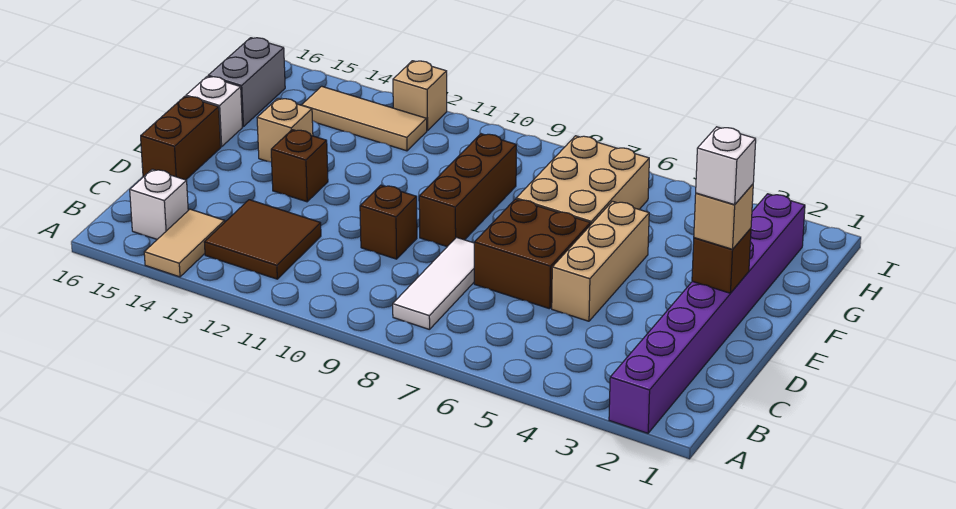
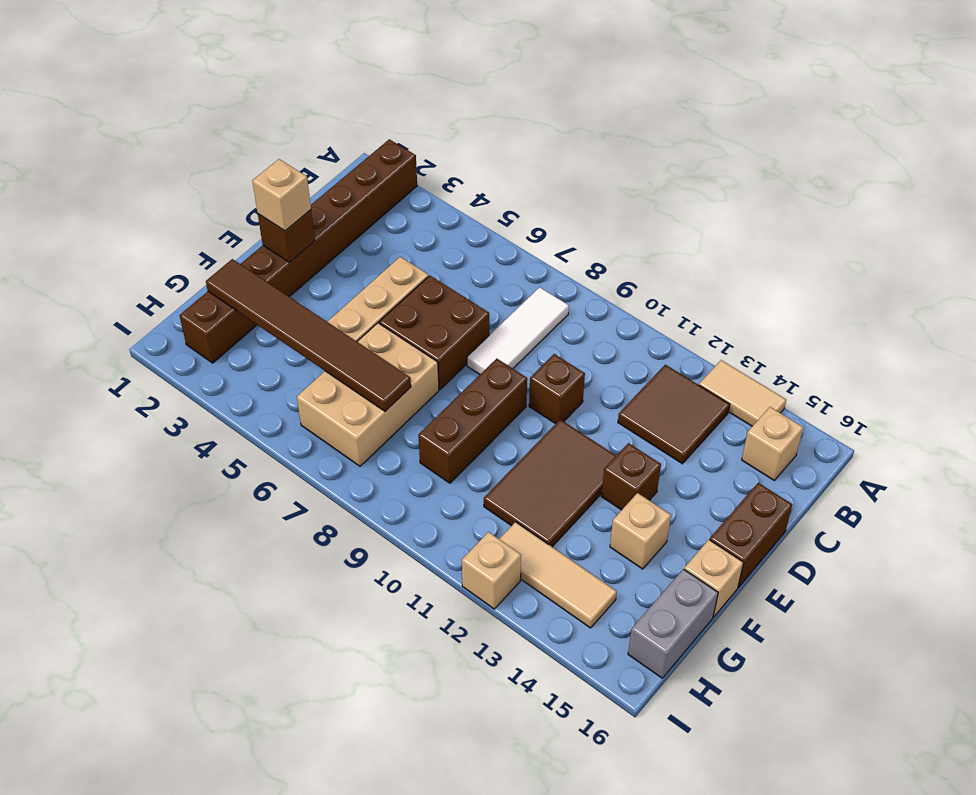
purple 1x8 brick [609,194,805,433] -> brown 1x8 brick [180,139,417,363]
tan 1x2 tile [144,209,225,277] -> tan 1x2 tile turned to [699,360,786,426]
white 1x1 brick [130,169,188,239] -> tan 1x1 brick [742,407,803,481]
white 1x1 brick [696,127,756,205] -> none
none -> brown 2x3 tile [484,419,616,547]
white 1x1 brick [186,76,242,147] -> tan 1x1 brick [684,540,743,617]
none -> brown 1x6 tile [206,259,411,411]

